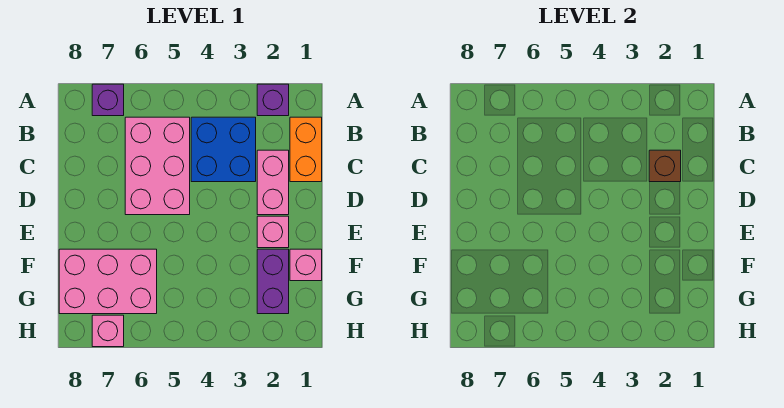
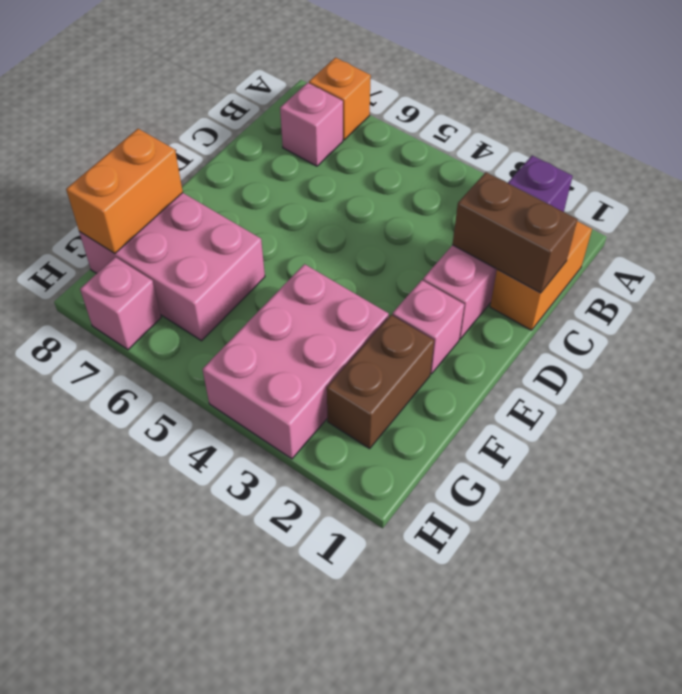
purple 1x1 brick [92,84,124,116] -> orange 1x1 brick [309,58,371,140]
blue 2x2 brick [191,117,256,182] -> none
pink 2x3 brick [125,117,190,215] -> pink 2x3 brick moved to [203,264,389,459]
brown 1x1 brick [649,150,681,182] -> brown 1x2 brick [453,172,577,293]
pink 1x1 brick [290,249,322,281] -> pink 1x1 brick moved to [280,83,343,166]
purple 1x2 brick [257,249,289,314] -> brown 1x2 brick [327,315,434,449]
none -> orange 1x2 brick [66,129,183,254]

